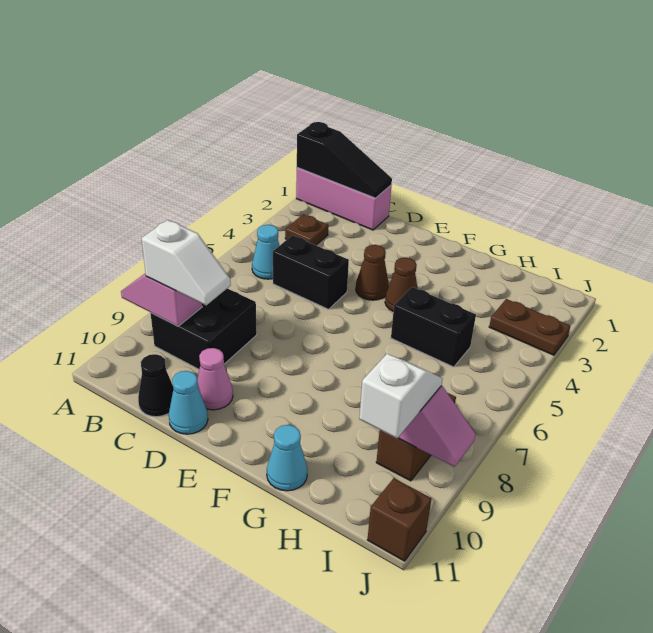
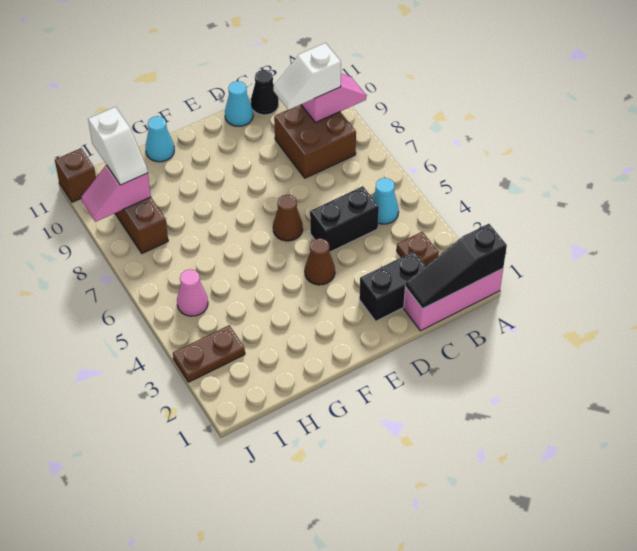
black 2x2 brick [150,288,257,369] -> brown 2x2 brick [274,105,356,178]
pink 1x1 cone [197,348,233,410] -> pink 1x1 cone moved to [177,269,208,316]
brown 1x1 cone [385,258,418,311] -> brown 1x1 cone moved to [273,195,303,241]
black 1x2 brick [391,287,476,367] -> black 1x2 brick moved to [359,252,425,321]

